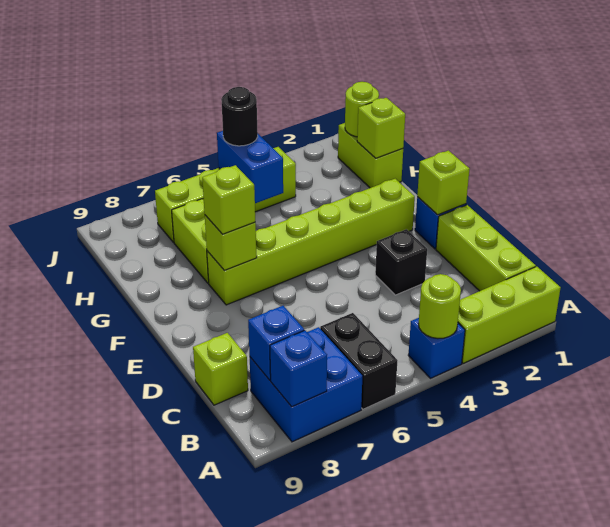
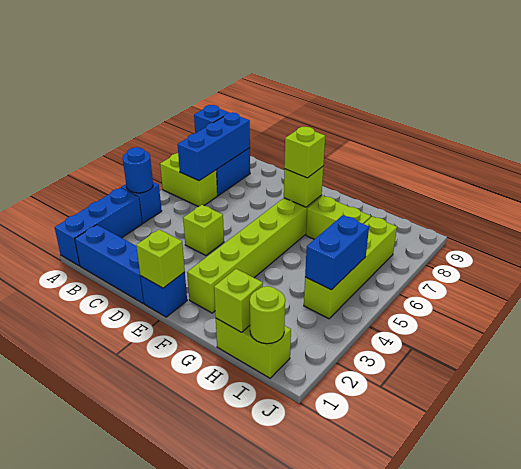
lime 1x3 brick [458,266,561,363] -> blue 1x3 brick [55,188,142,266]
lime 1x1 round brick [418,274,461,338] -> blue 1x1 round brick [123,147,153,193]
black 1x2 brick [320,313,398,409] -> lime 1x2 brick [160,153,217,207]
lime 1x3 brick [436,205,536,291] -> blue 1x3 brick [75,225,144,303]
blue 1x1 brick [248,306,304,380] -> blue 1x3 brick [178,112,250,181]
lime 1x1 brick [193,333,248,405] -> lime 1x1 brick moved to [183,205,224,255]
black 1x1 brick [375,229,427,295] -> none
blue 1x2 brick [217,131,283,203] -> blue 1x2 brick turned to [305,215,369,290]
black 1x1 round brick [221,87,258,146] -> none

